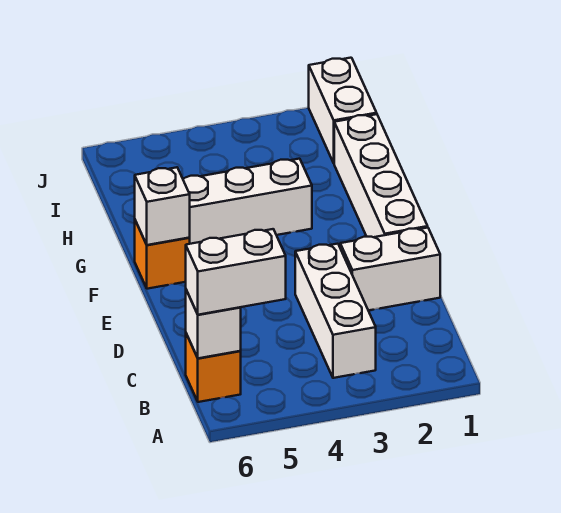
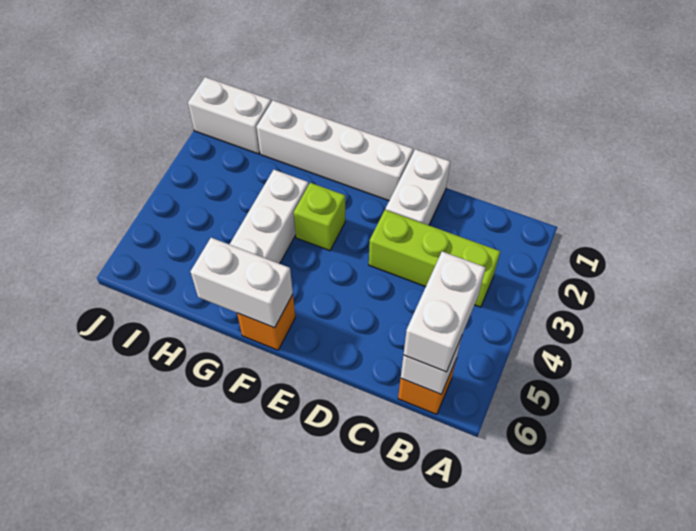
white 1x3 brick [295,244,376,378] -> lime 1x3 brick [369,210,500,307]
none -> lime 1x1 brick [294,183,345,251]
white 1x1 brick [135,167,190,245] -> white 1x2 brick [190,238,293,328]

